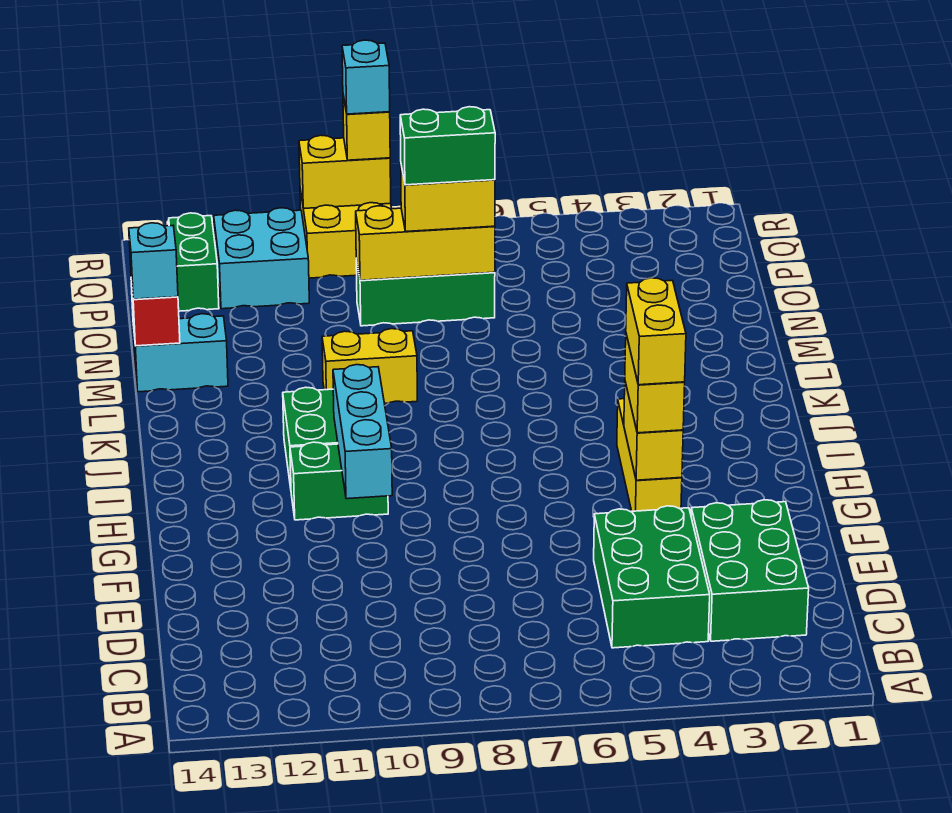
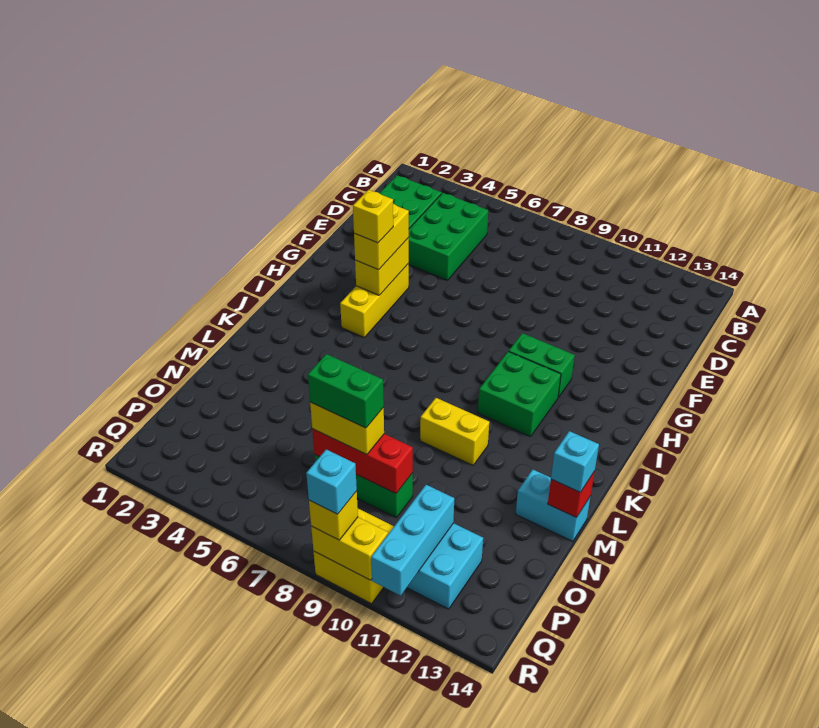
yellow 1x2 brick [626,278,686,385] -> yellow 1x1 brick [353,190,393,243]
cyan 1x3 brick [333,365,392,499] -> cyan 1x3 brick moved to [371,485,454,596]
yellow 1x3 brick [356,206,495,280] -> red 1x3 brick [312,429,413,493]
green 1x2 brick [169,213,219,311] -> none

